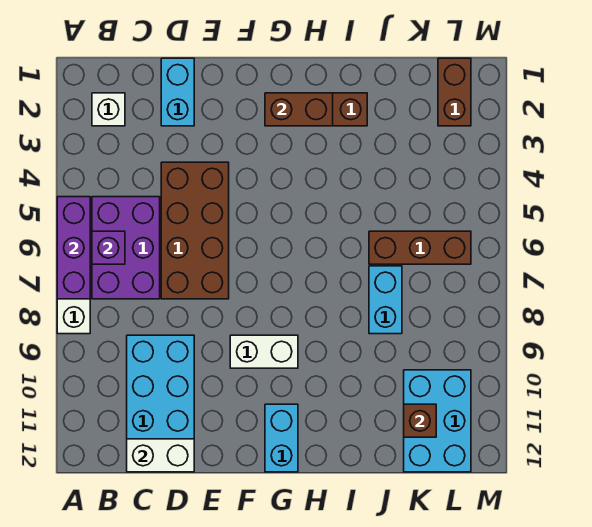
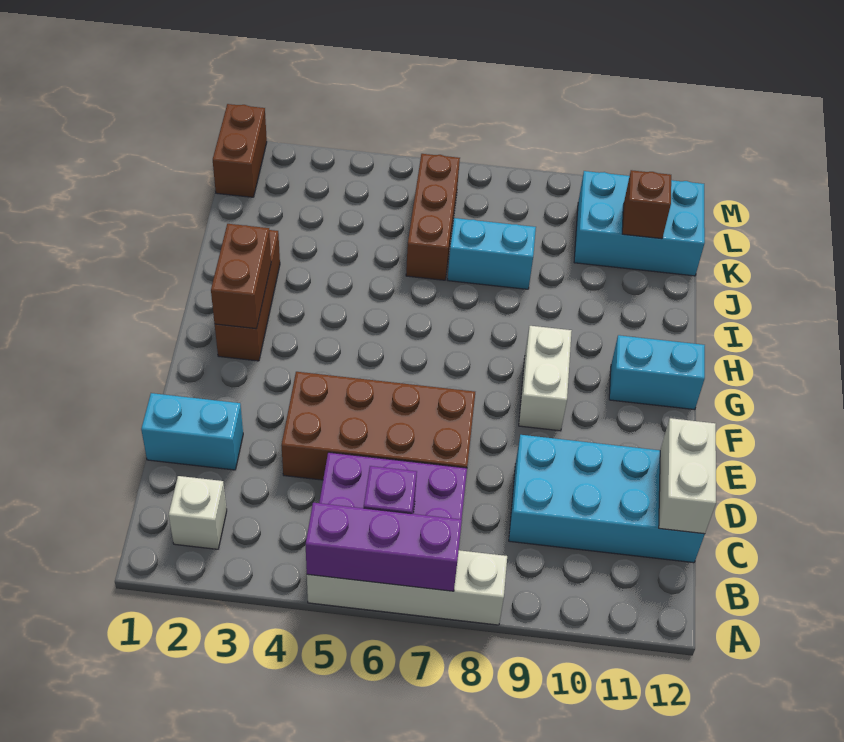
brown 1x2 brick [438,58,471,126] -> brown 1x2 brick turned to [213,104,267,197]

